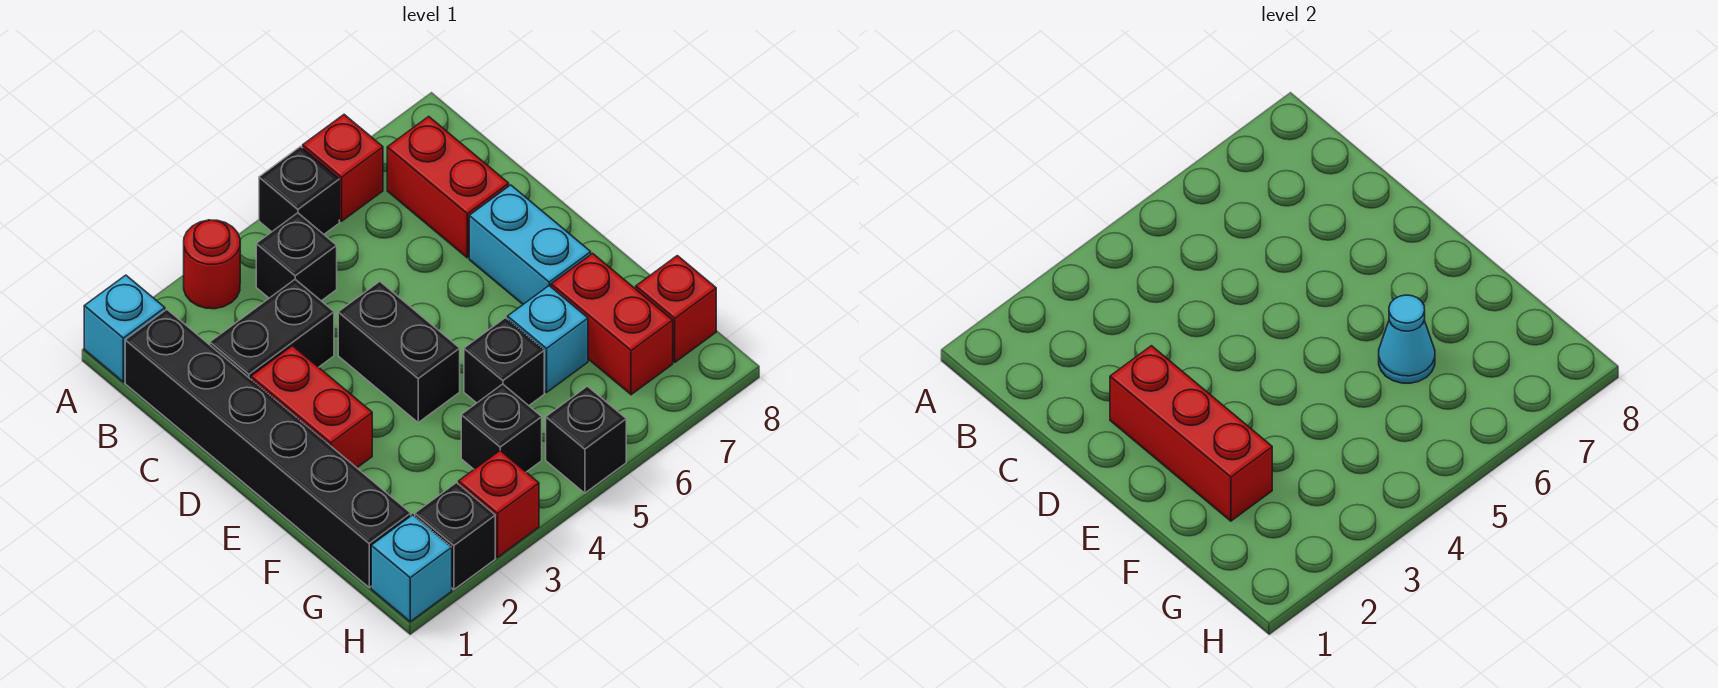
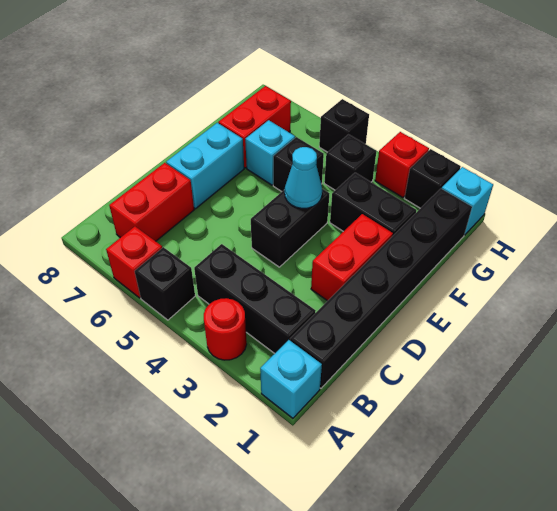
black 1x1 brick [256,213,337,301] -> black 1x3 brick [194,244,316,354]
black 1x2 brick [210,279,334,379] -> black 1x2 brick moved to [330,173,416,235]
red 1x3 brick [1110,346,1272,521] -> none
cyan 1x1 cone [1379,295,1435,383] -> cyan 1x1 cone moved to [285,147,322,208]
red 1x1 brick [636,256,716,362] -> none

